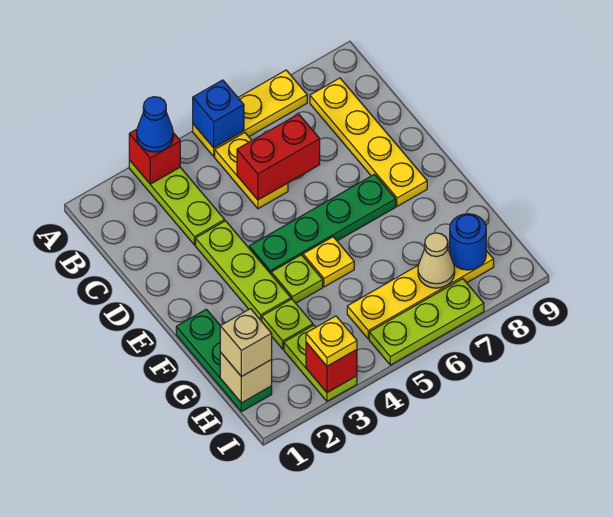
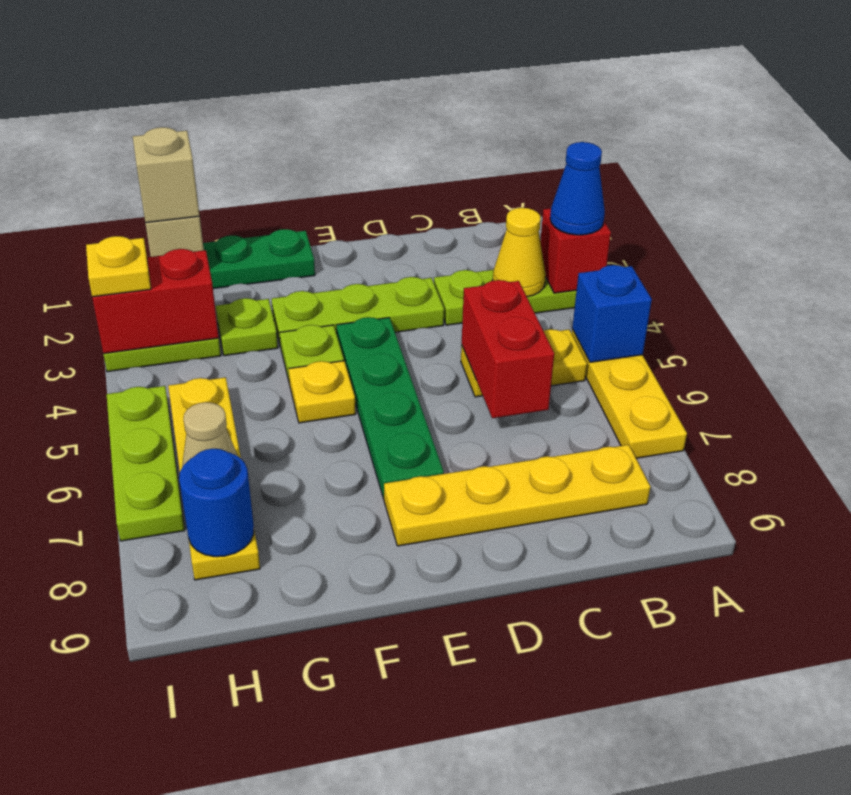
none -> yellow 1x1 cone [493,208,546,297]
red 1x1 brick [306,342,357,393] -> red 1x2 brick [92,249,219,354]

